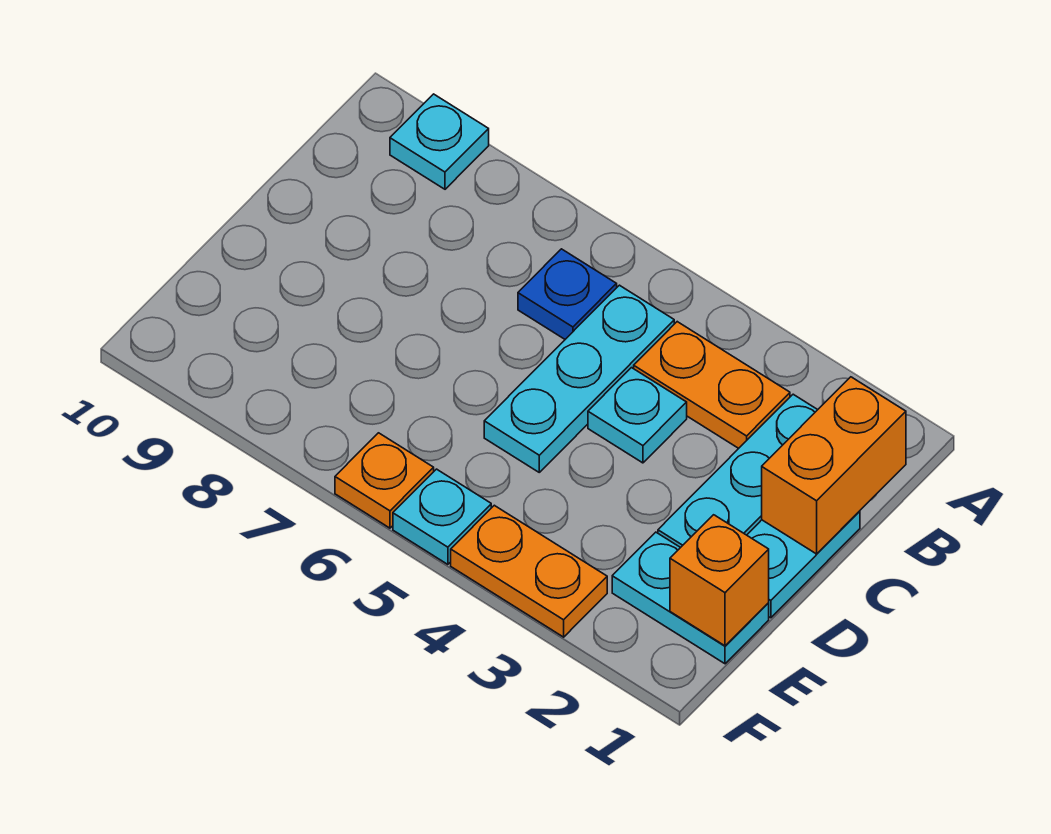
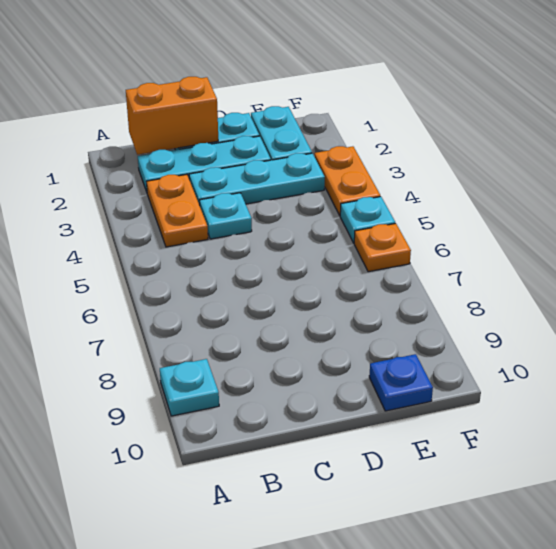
cyan 1x3 plate [484,285,674,472] -> cyan 1x3 plate moved to [189,153,325,205]
blue 1x1 plate [518,249,617,339] -> blue 1x1 plate moved to [369,354,433,411]
orange 1x1 brick [670,515,769,646] -> none

